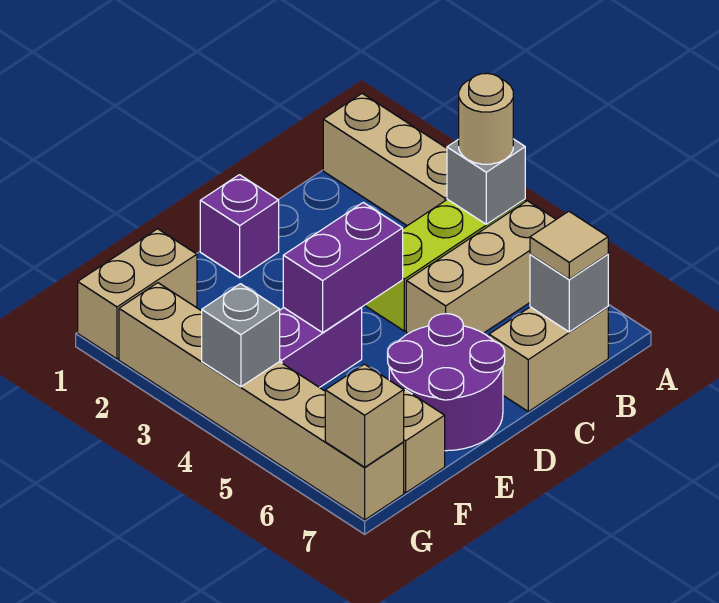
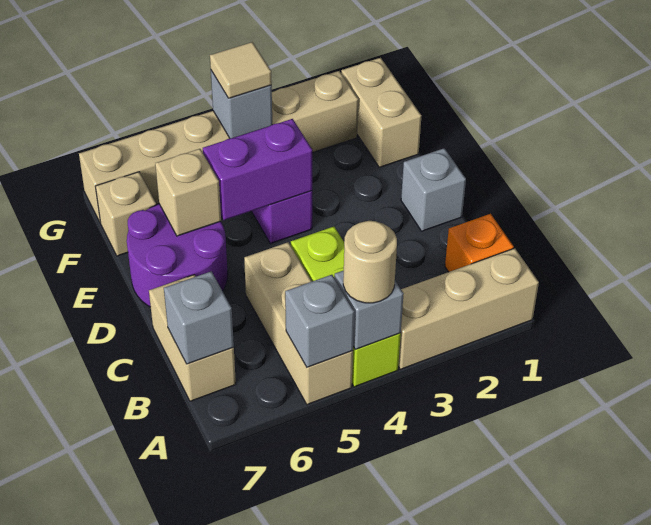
none -> grey 1x1 brick [285,275,354,367]
none -> orange 1x1 brick [445,214,514,272]
tan 1x1 tile [530,211,608,279] -> tan 1x1 tile moved to [210,42,272,98]
purple 1x1 brick [200,175,279,278] -> grey 1x1 brick [401,148,466,231]
purple 1x2 brick [283,203,403,333] -> purple 1x2 brick turned to [203,119,312,220]
tan 1x1 brick [325,364,404,467] -> tan 1x1 brick moved to [155,149,221,236]

